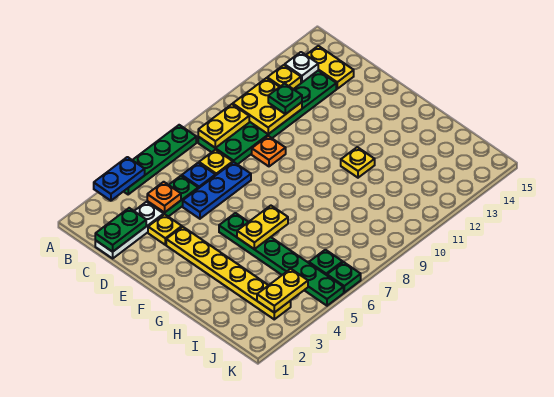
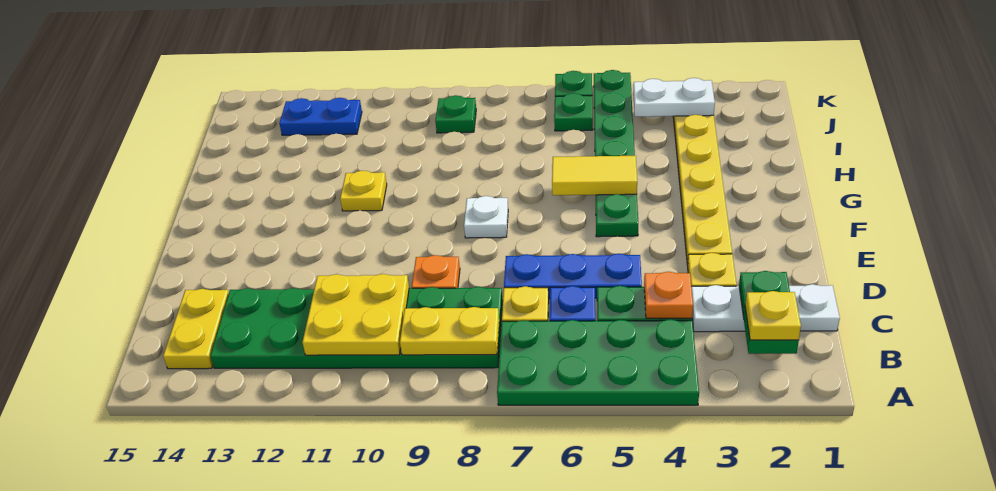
blue 1x2 plate [94,157,145,201] -> blue 1x2 plate moved to [279,98,362,135]
green 1x4 plate [123,125,196,194] -> green 2x4 plate [497,319,699,405]
yellow 1x1 plate [267,65,301,89] -> yellow 1x1 plate moved to [745,291,801,340]
white 1x1 plate [285,52,318,83] -> white 1x1 plate moved to [464,196,508,238]
green 1x2 plate [95,208,146,252] -> green 1x2 plate turned to [739,271,799,354]
green 1x1 plate [268,83,302,114] -> green 1x1 plate moved to [435,95,476,133]
yellow 1x2 plate [237,206,288,249] -> yellow 1x2 tile [552,156,637,195]
yellow 1x2 plate [257,269,308,313] -> white 1x2 plate [633,78,715,117]

